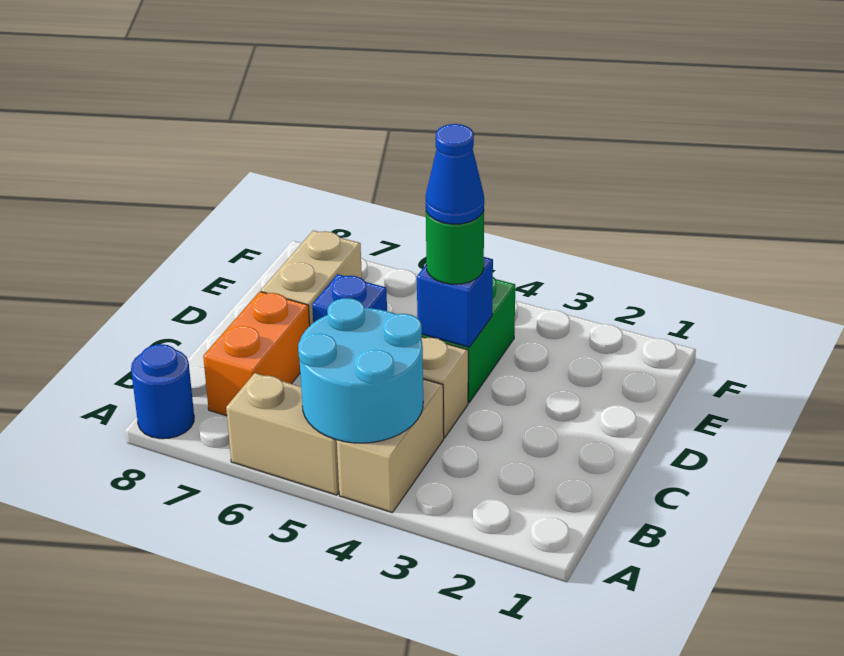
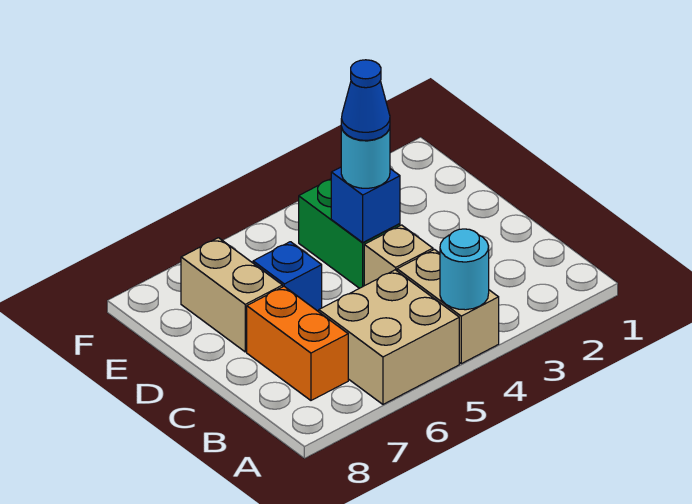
cyan 2x2 round brick [298,298,423,443] -> cyan 1x1 round brick [440,229,489,310]
tan 1x2 brick [226,373,339,495] -> tan 2x2 brick [319,270,459,404]
blue 1x1 round brick [131,344,194,439] -> none
green 1x1 round brick [426,211,484,284] -> cyan 1x1 round brick [341,127,390,188]

